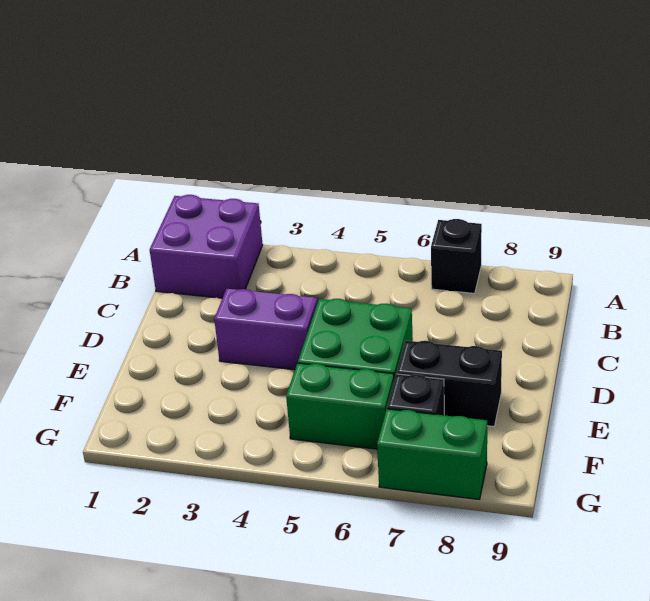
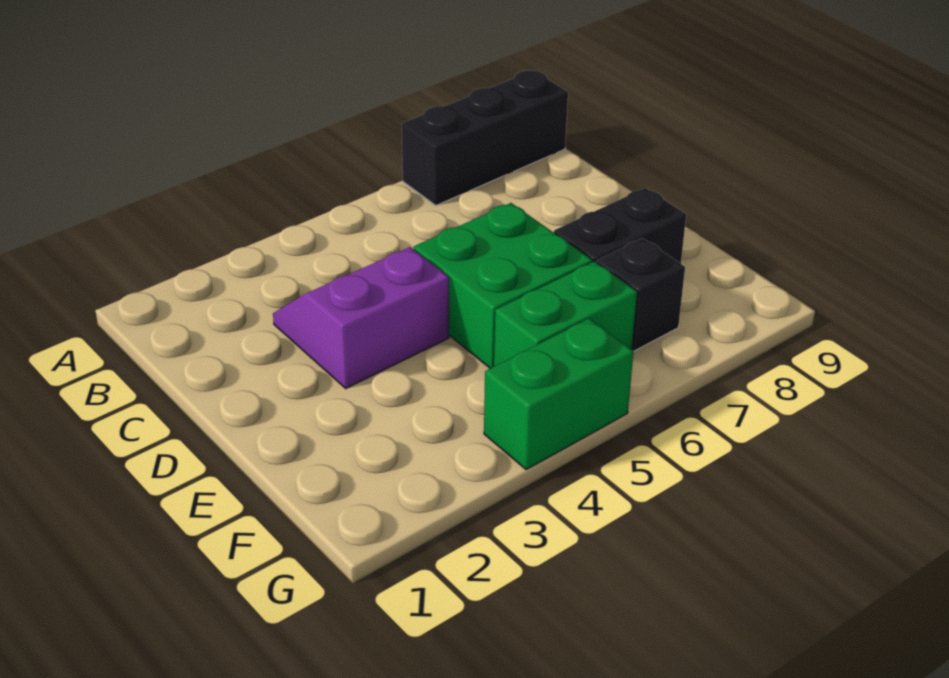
purple 2x2 brick [150,195,263,298] -> none
black 1x1 brick [431,219,482,293] -> black 1x3 brick [402,70,568,205]
green 1x2 brick [377,409,487,499] -> green 1x2 brick moved to [484,319,633,470]

